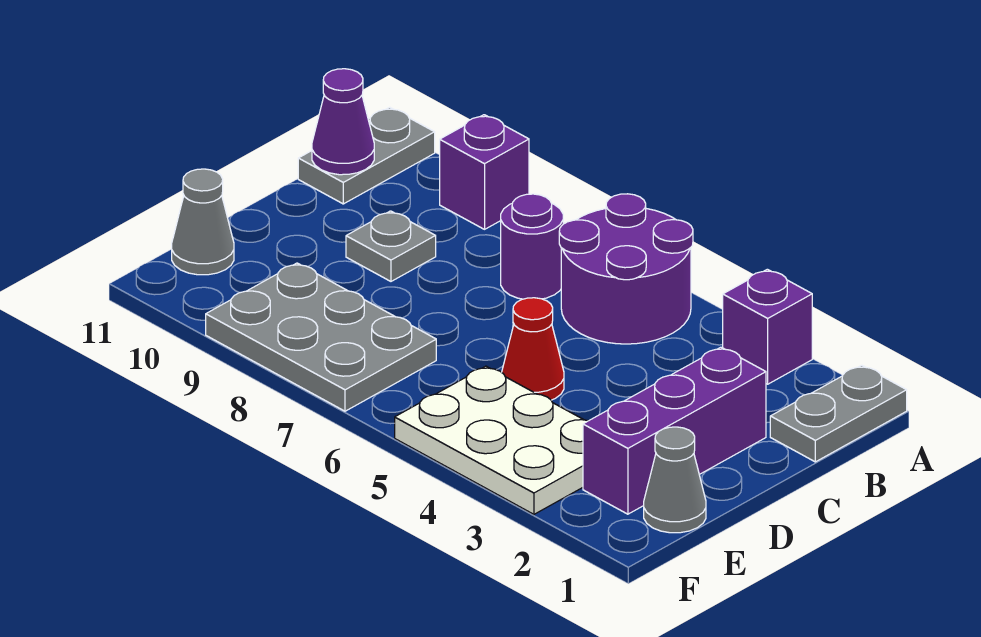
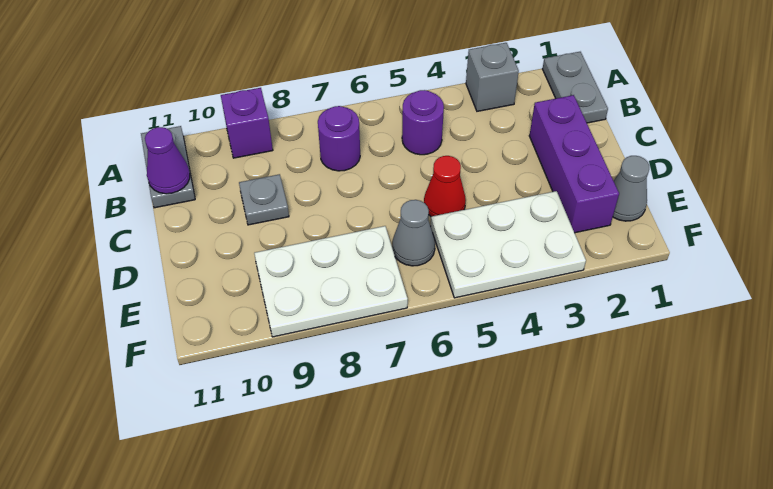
purple 1x1 brick [723,269,812,384] -> grey 1x1 brick [466,43,519,111]
purple 2x2 round brick [559,194,693,344] -> purple 1x1 round brick [402,90,444,155]
grey 2x3 plate [206,263,436,411] -> white 2x3 plate [254,226,408,337]
grey 1x1 cone [172,169,234,275] -> grey 1x1 cone moved to [392,200,435,266]

